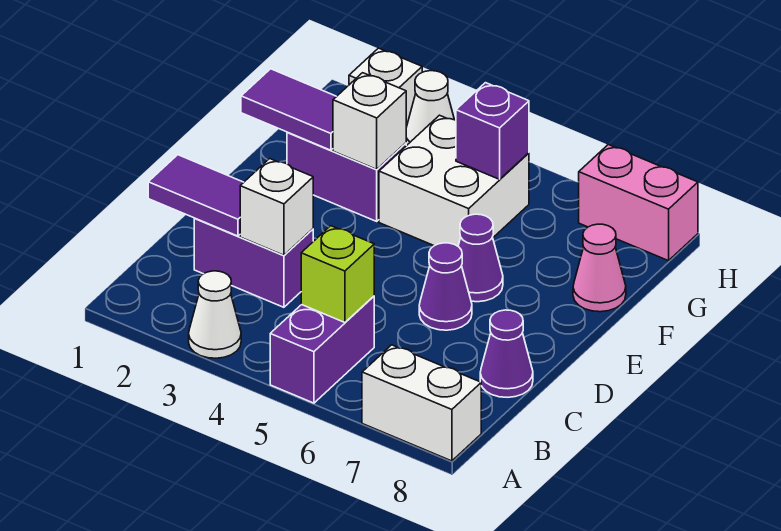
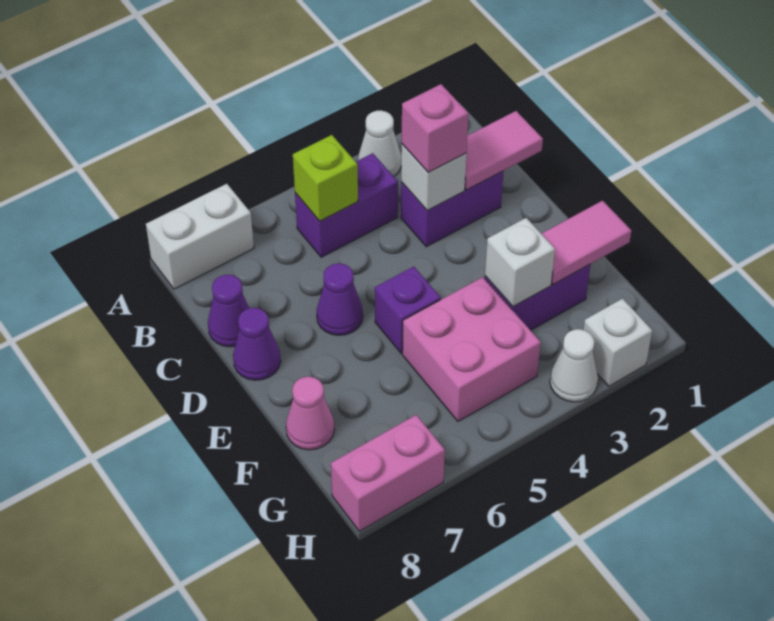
purple 1x2 brick [270,296,374,403] -> purple 1x2 brick turned to [295,153,398,257]
purple 1x2 tile [148,155,244,236] -> pink 1x2 tile [465,111,543,190]
none -> pink 1x1 brick [402,84,468,173]
purple 1x1 cone [458,214,503,302] -> purple 1x1 cone moved to [233,308,281,380]
purple 1x2 tile [241,69,337,150] -> pink 1x2 tile [541,201,631,284]
white 2x2 brick [379,115,529,246] -> pink 2x2 brick [402,277,541,421]
purple 1x1 brick [456,83,529,179] -> purple 1x1 brick moved to [375,267,441,353]

